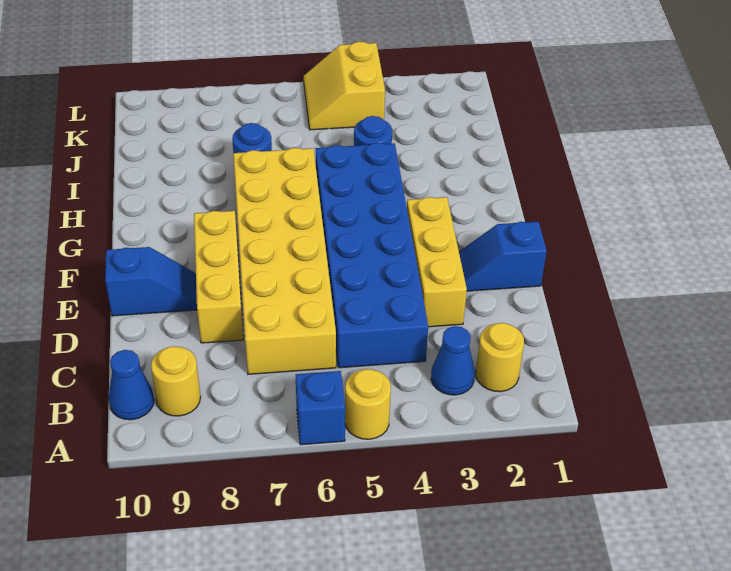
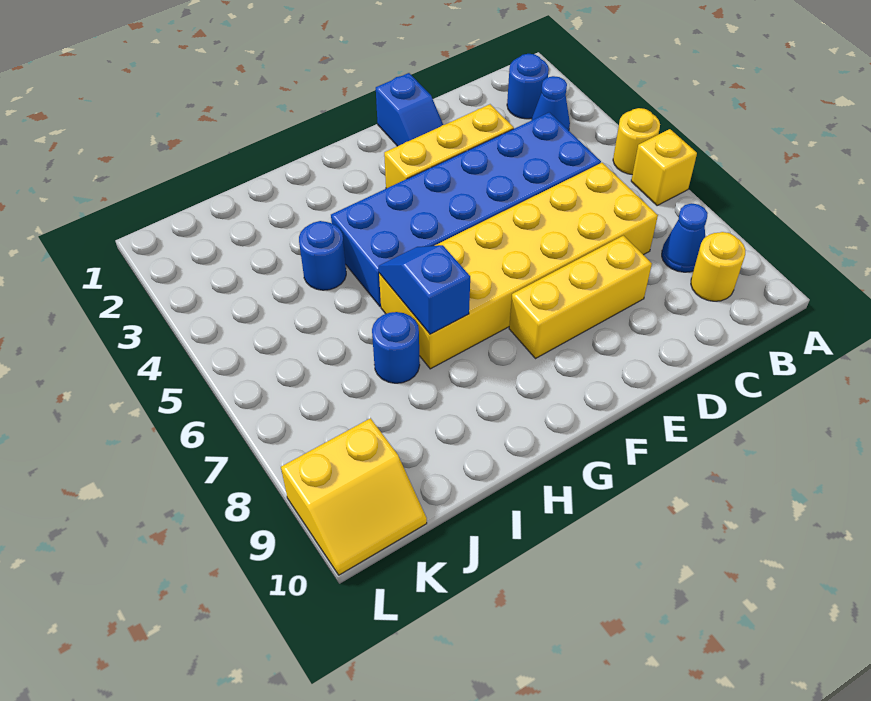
blue 1x1 brick [296,371,345,445] -> yellow 1x1 brick [631,129,697,206]
yellow 1x1 round brick [476,323,524,392] -> blue 1x1 round brick [507,54,549,119]
blue 1x1 cone [109,350,154,420] -> blue 1x1 cone moved to [662,203,708,272]
blue 1x2 slope [105,247,197,316] -> blue 1x2 slope moved to [379,245,470,334]
yellow 2x2 slope [304,42,385,130] -> yellow 2x2 slope moved to [281,418,427,575]

